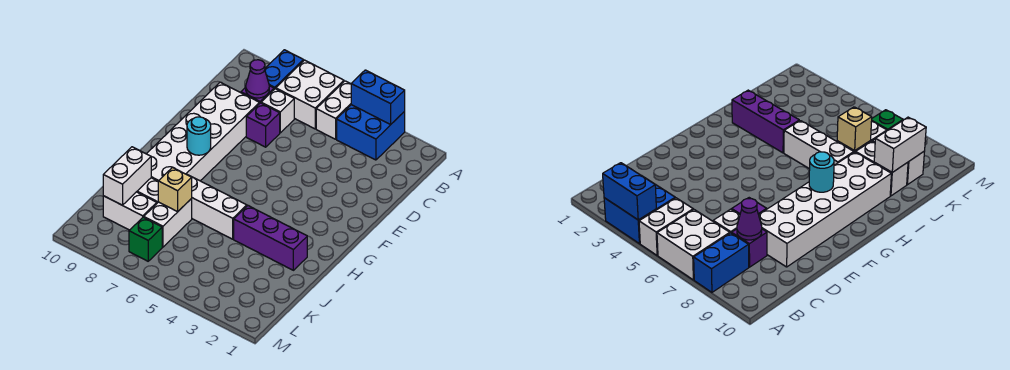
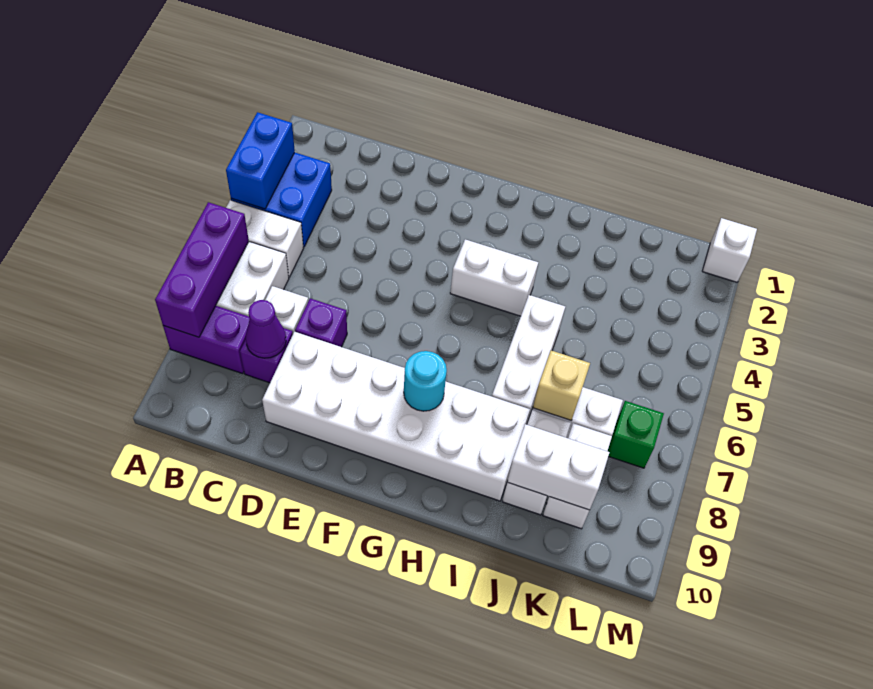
blue 1x2 brick [265,50,304,89] -> purple 1x2 brick [163,306,250,374]
none -> white 1x2 brick [450,239,538,316]
purple 1x3 brick [234,206,307,270] -> purple 1x3 brick moved to [155,202,249,337]
none -> white 1x1 brick [702,218,757,282]

